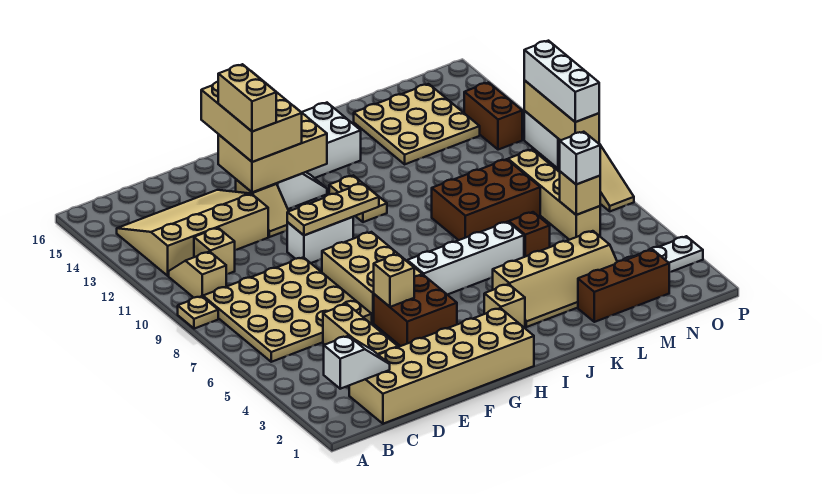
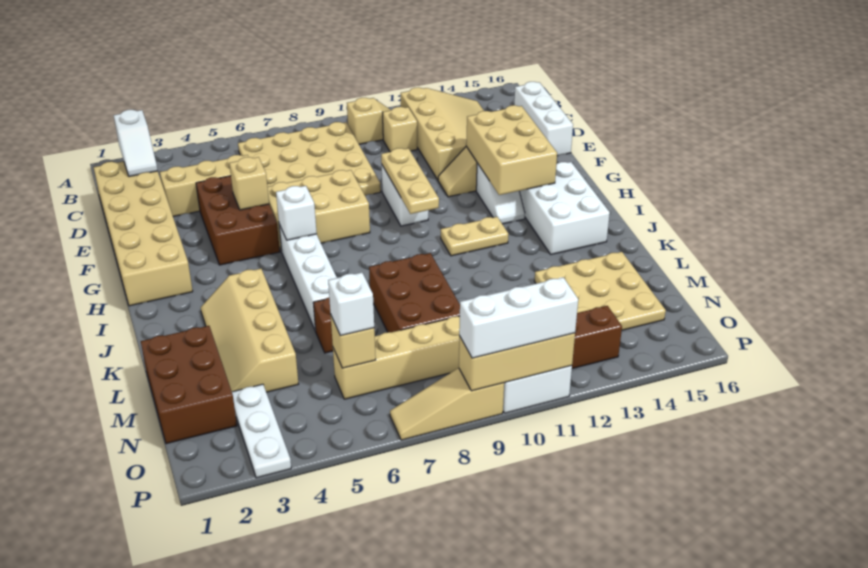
tan 1x1 plate [178,296,218,329] -> none
none -> white 1x3 brick [514,82,573,156]
brown 2x2 brick [374,275,457,346] -> brown 2x3 brick [196,176,280,265]
tan 2x3 brick [201,71,302,162] -> none
tan 1x2 brick [218,64,276,132] -> none
none -> white 1x1 brick [276,186,317,240]
tan 1x1 brick [484,284,525,328] -> none
brown 1x3 brick [578,250,669,322] -> brown 2x3 brick [141,326,237,444]

